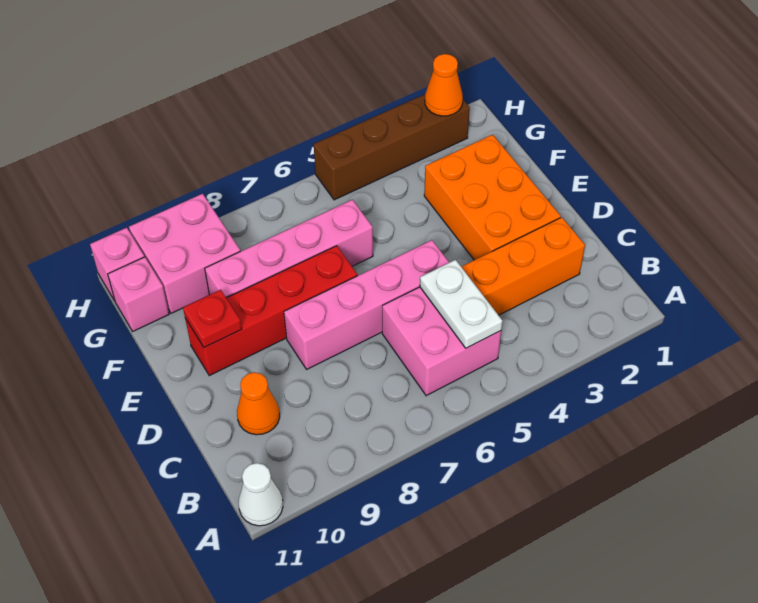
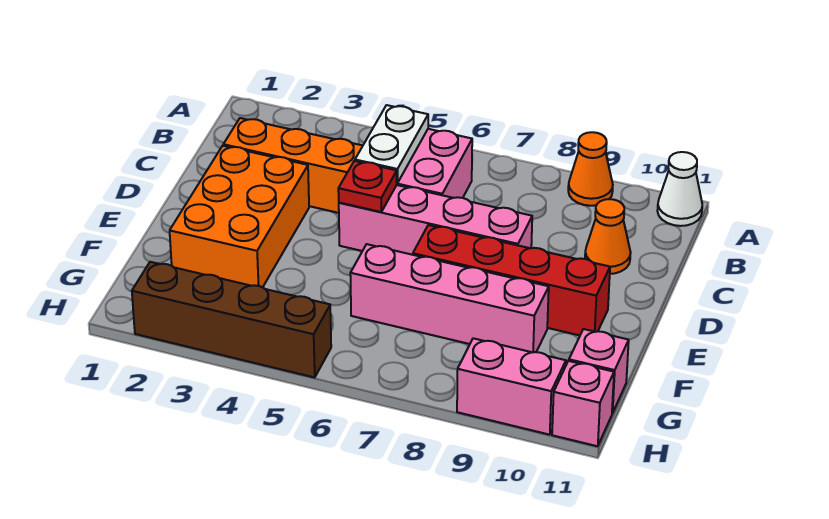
red 1x1 plate [183,290,242,347] -> red 1x1 plate moved to [338,161,397,212]
pink 2x2 brick [129,194,240,313] -> pink 1x2 brick [457,338,566,435]
orange 1x1 cone [425,54,463,116] -> orange 1x1 cone moved to [568,132,613,206]

